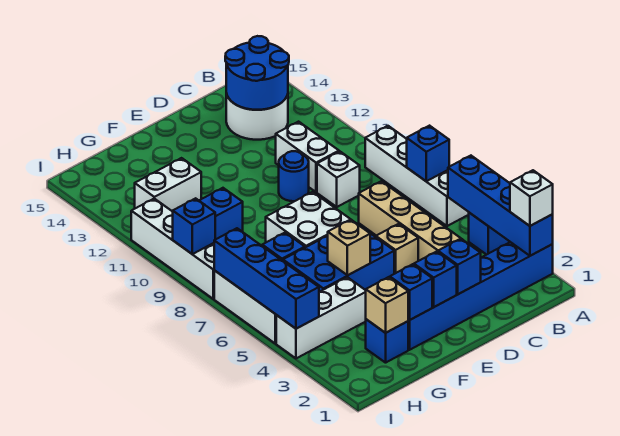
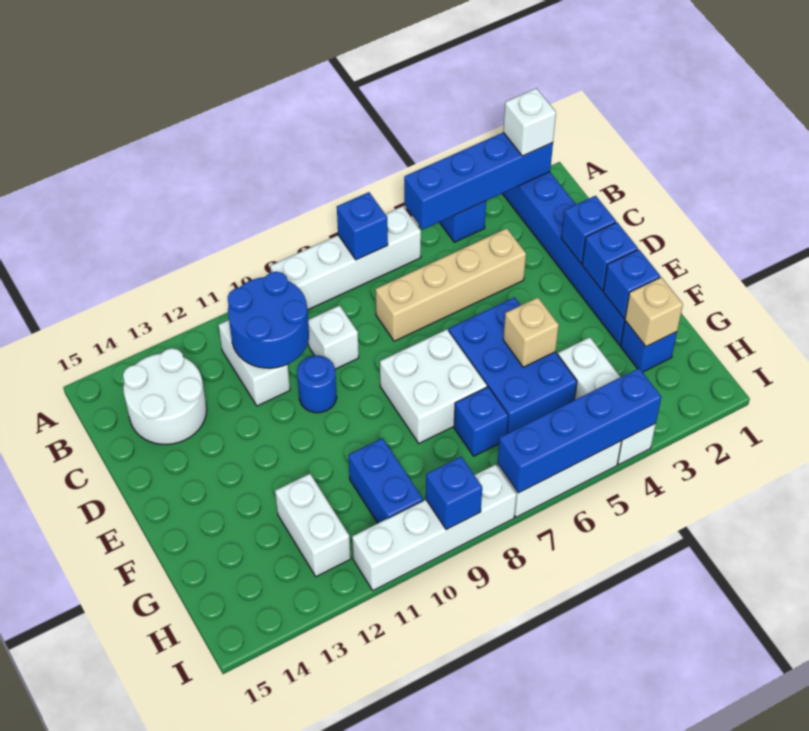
blue 2x2 round brick [225,36,289,110] -> blue 2x2 round brick moved to [228,272,309,368]
white 1x2 brick [276,122,339,192] -> white 1x2 brick turned to [219,320,290,406]
tan 1x1 brick [376,224,418,274] -> none

